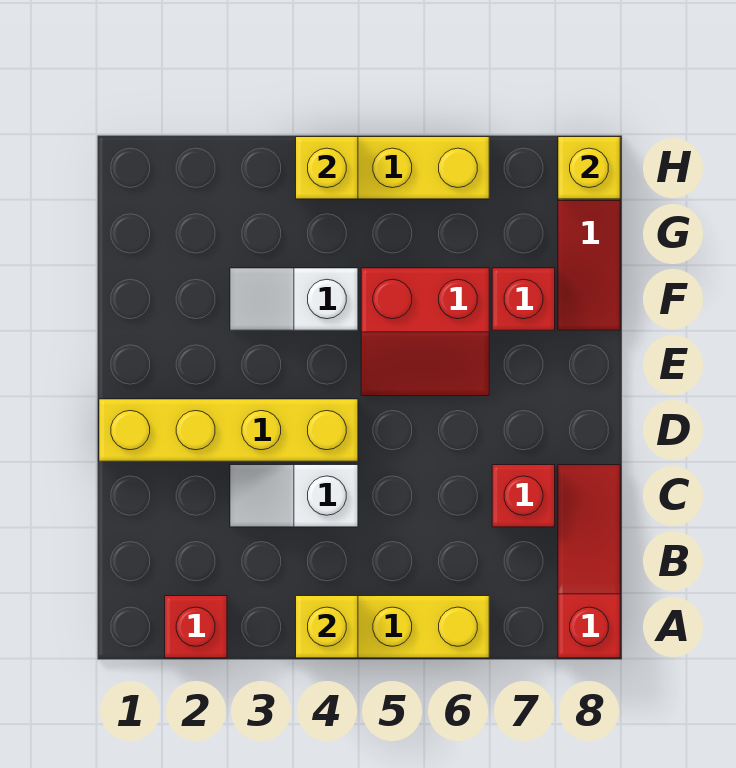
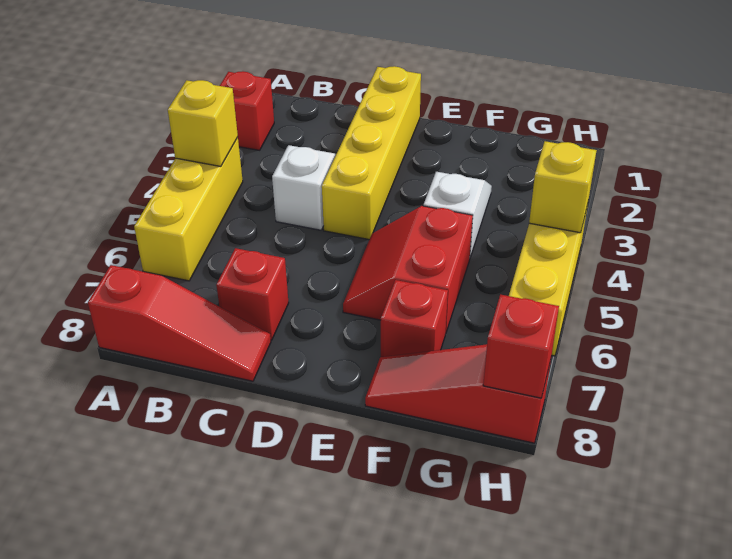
yellow 1x1 brick [558,137,620,199] -> red 1x1 brick [483,294,559,398]

